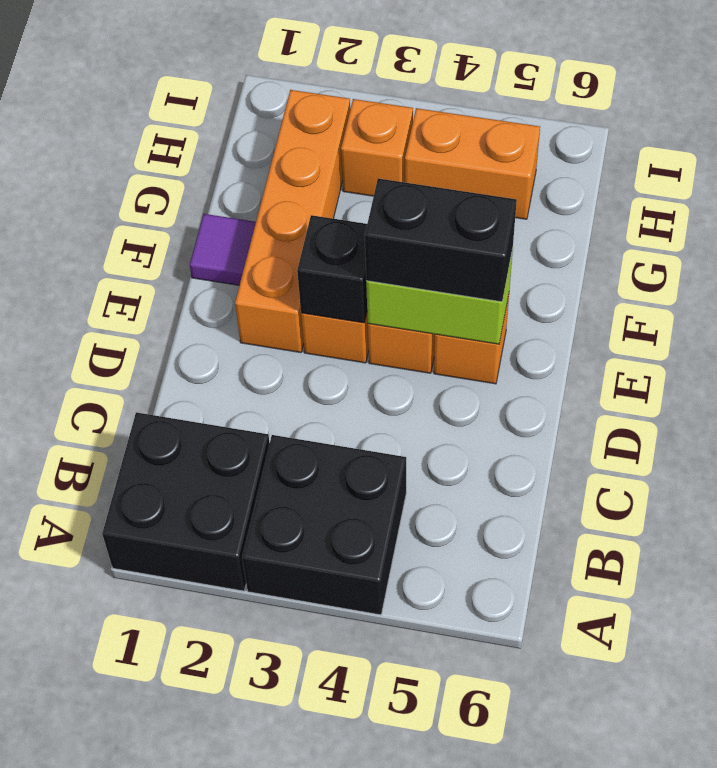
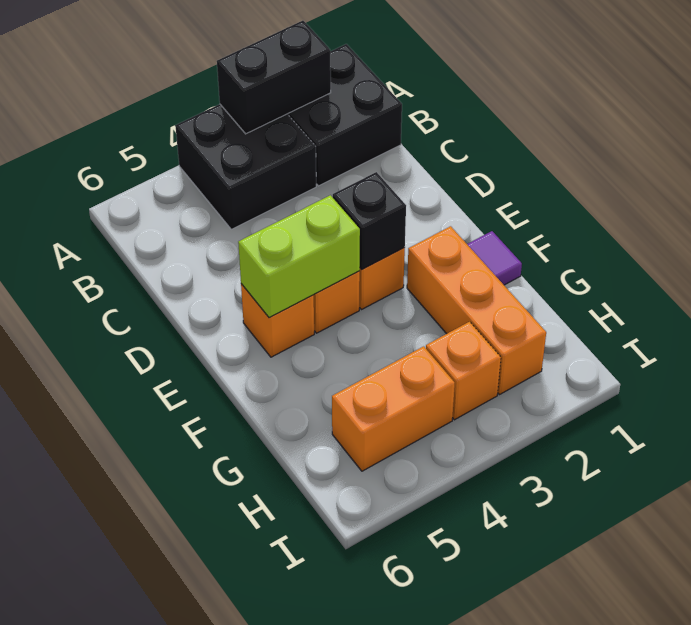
orange 1x4 brick [235,90,350,353] -> orange 1x3 brick [407,226,546,395]
black 1x2 brick [365,179,517,302] -> black 1x2 brick moved to [217,21,331,134]

